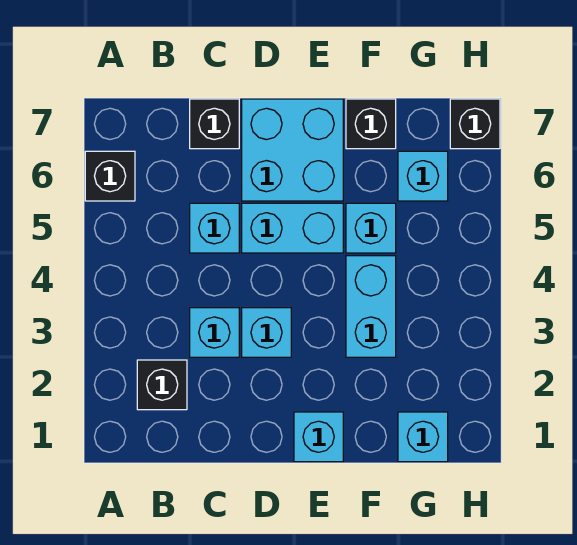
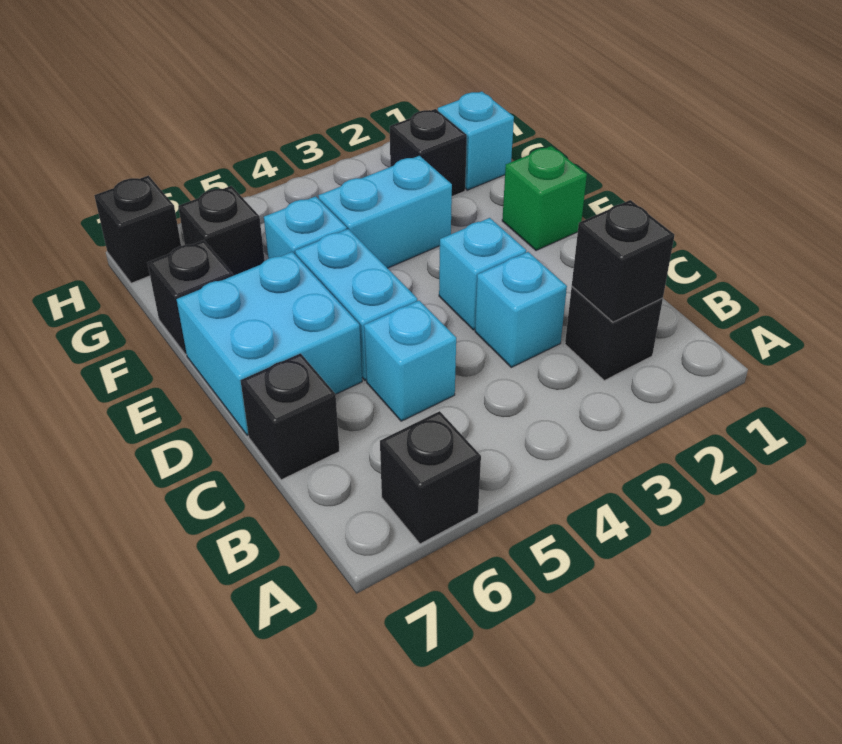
none -> black 1x1 brick [572,200,675,322]
cyan 1x1 brick [294,412,343,462] -> green 1x1 brick [502,146,587,250]
none -> black 1x1 brick [390,109,467,196]
cyan 1x1 brick [398,151,448,201] -> black 1x1 brick [178,186,265,276]

